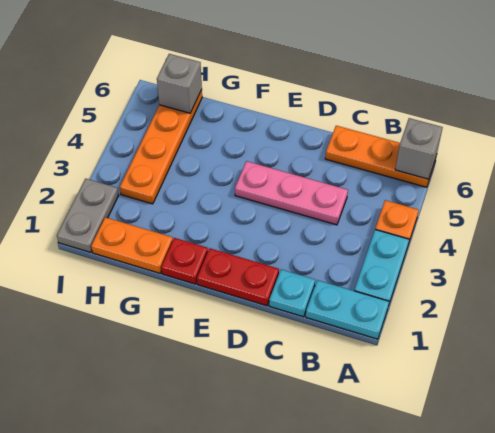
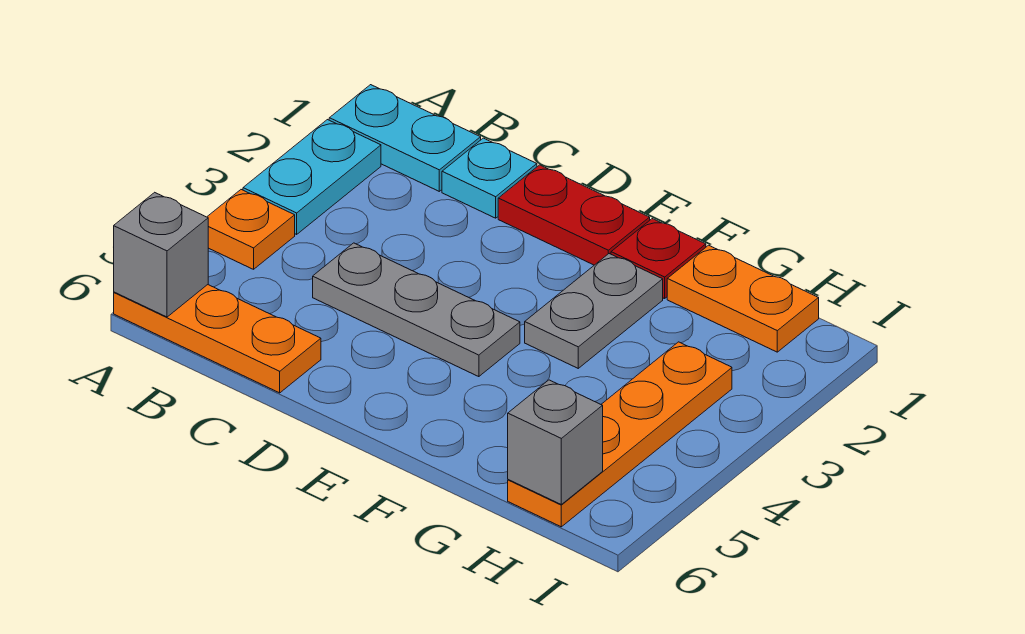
pink 1x3 plate [235,161,348,225] -> grey 1x3 plate [313,243,520,377]
grey 1x2 plate [57,179,119,252] -> grey 1x2 plate moved to [525,254,663,368]

